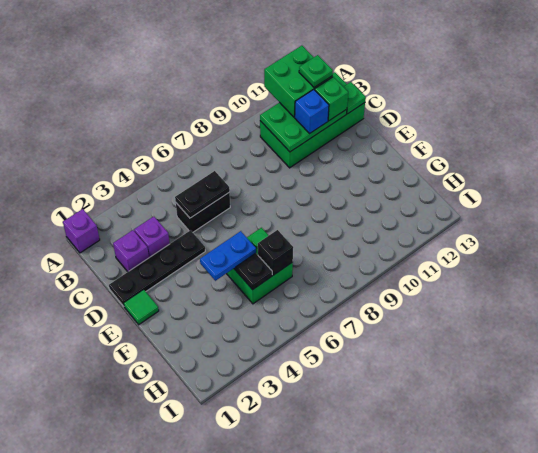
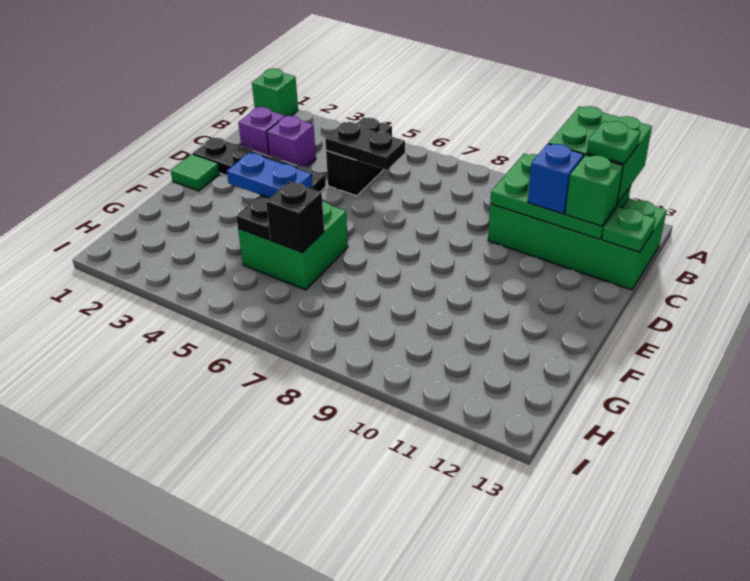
purple 1x1 brick [63,209,100,253] -> green 1x1 brick [252,68,298,116]
black 1x2 brick [176,192,230,232] -> black 1x2 brick turned to [326,118,392,196]

